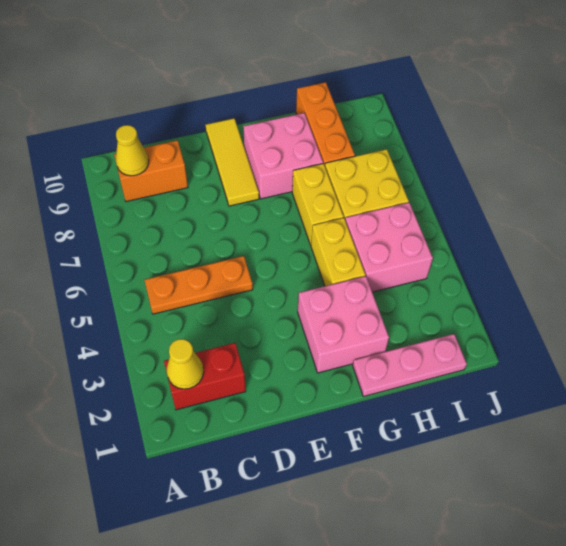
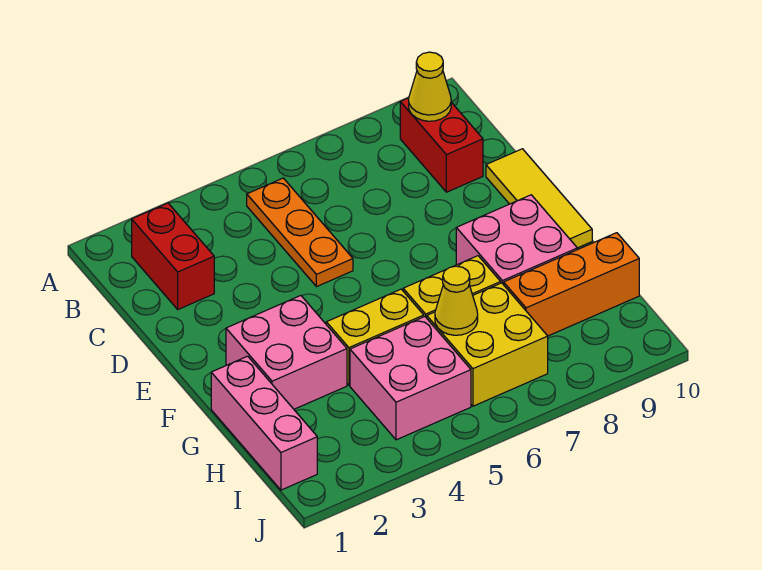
yellow 1x1 cone [167,339,204,389] -> yellow 1x1 cone moved to [435,266,478,335]
orange 1x2 brick [114,140,188,202] -> red 1x2 brick [400,98,483,192]
yellow 1x3 tile [206,118,259,206] -> yellow 1x3 tile turned to [486,149,592,248]
pink 1x3 plate [353,334,467,396] -> pink 1x3 brick [211,356,317,490]

